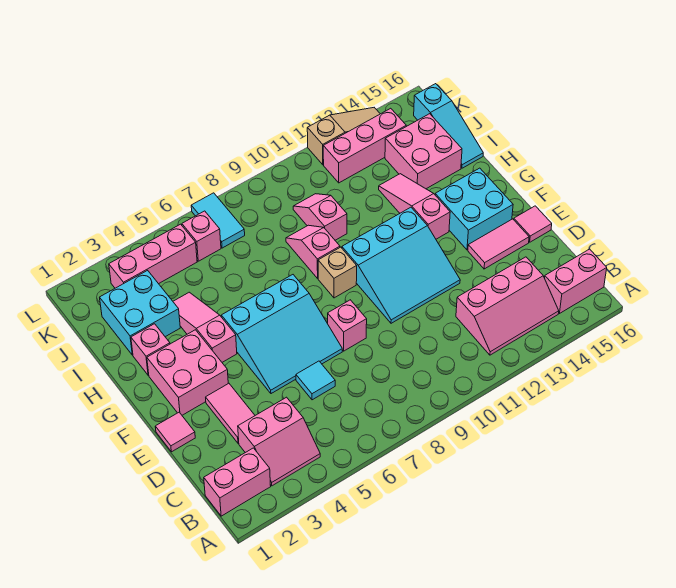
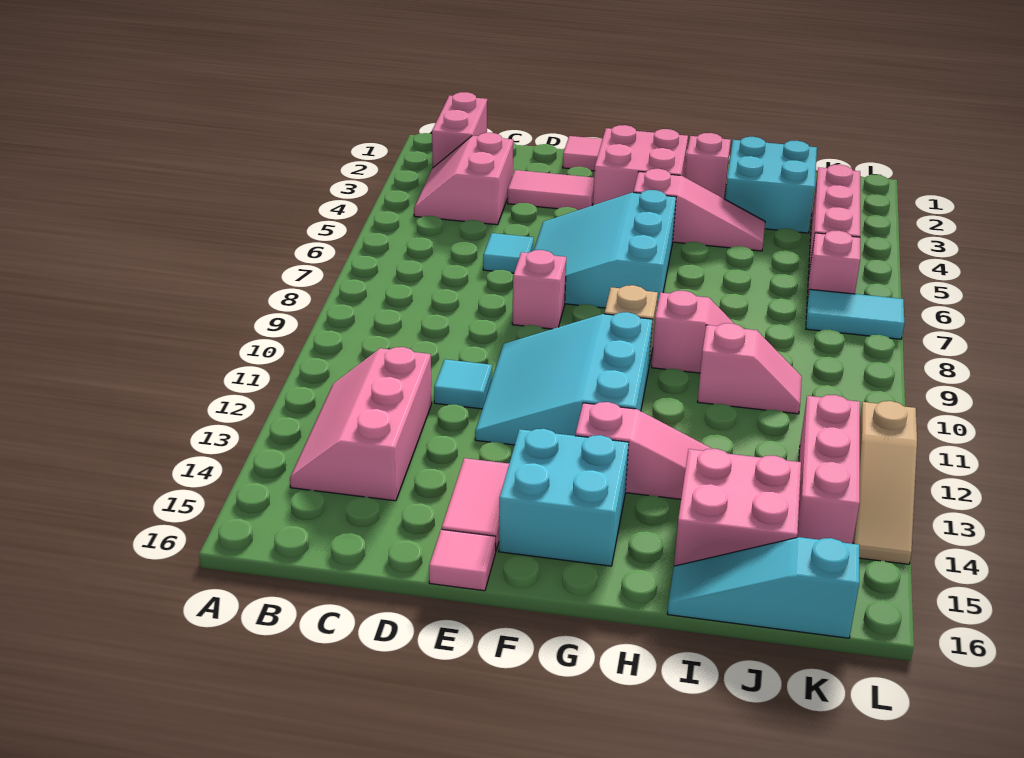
pink 1x2 brick [545,249,607,313] -> none
none -> cyan 1x1 tile [434,359,492,409]

